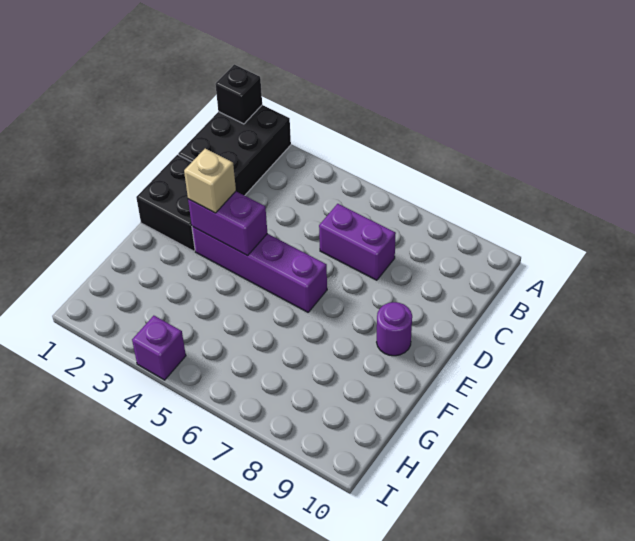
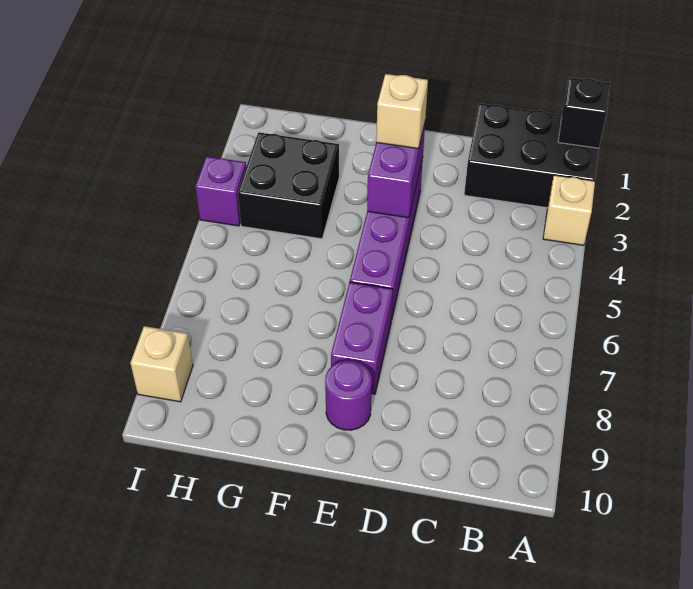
none -> tan 1x1 brick [543,175,595,245]
purple 1x2 brick [319,204,396,280] -> purple 1x2 brick moved to [331,282,393,394]
black 2x2 brick [136,155,195,251] -> black 2x2 brick moved to [238,132,339,239]
none -> tan 1x1 brick [130,326,193,402]

